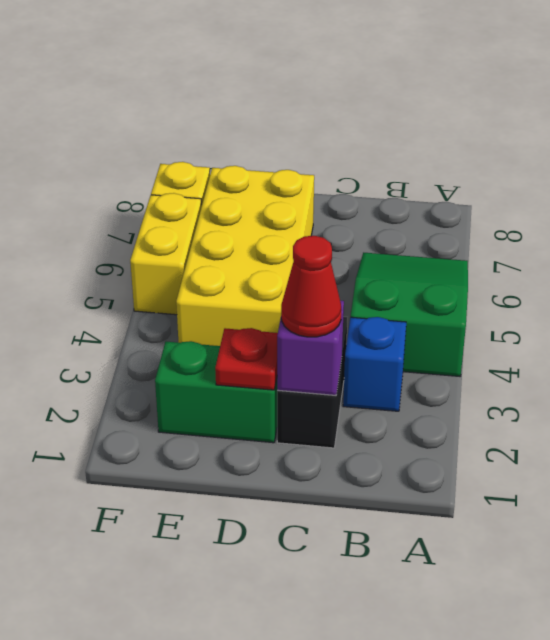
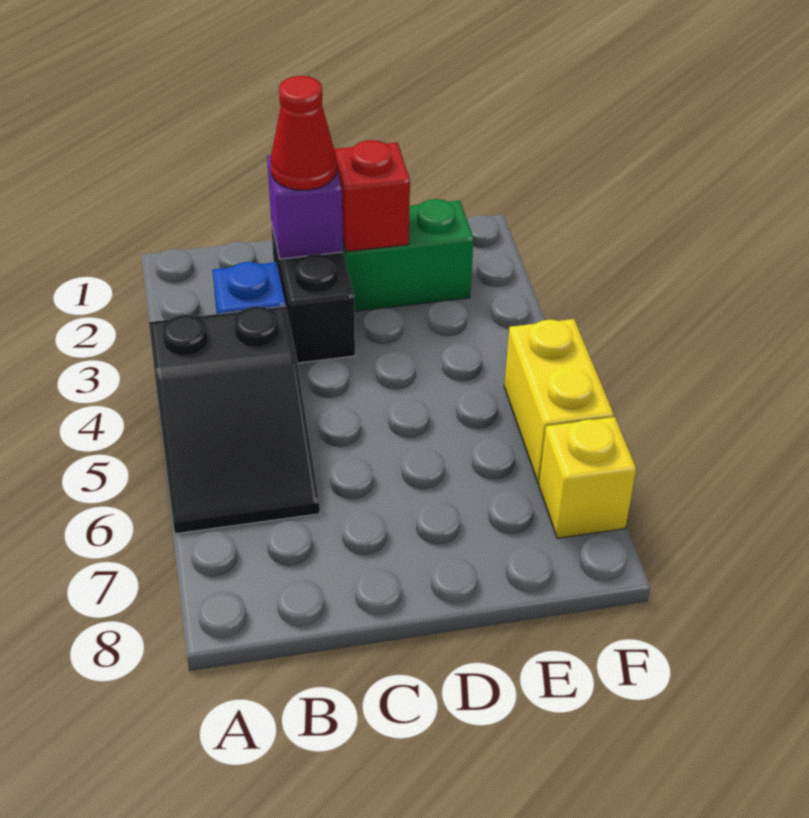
green 2x3 slope [351,253,468,376] -> black 2x3 slope [149,306,320,534]
red 1x1 plate [215,328,278,390] -> red 1x1 brick [334,140,410,252]
yellow 2x4 brick [176,166,314,346] -> none

